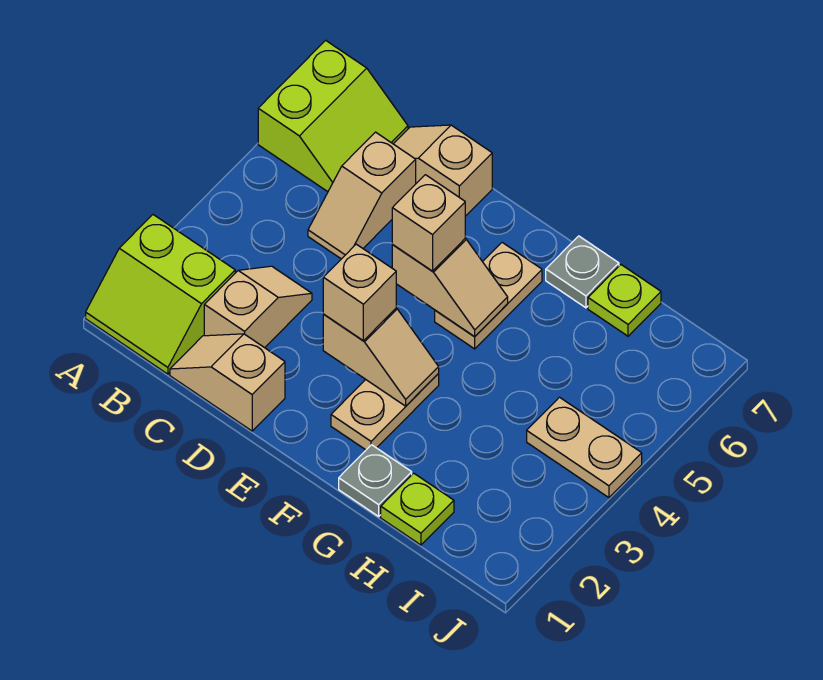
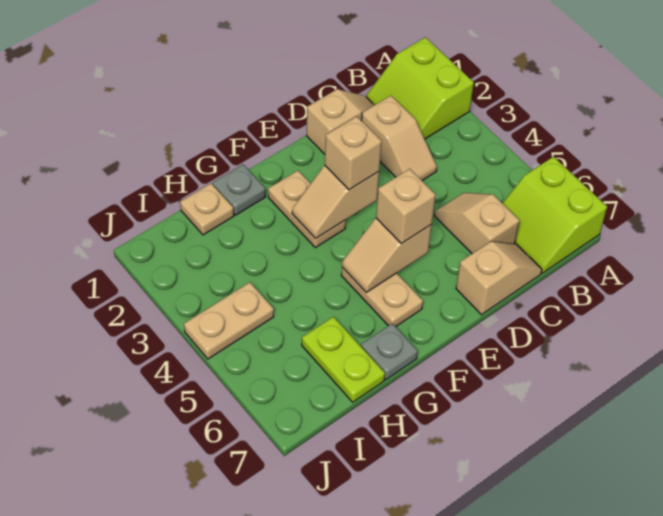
lime 2x2 slope [86,215,235,374] -> lime 2x2 slope turned to [366,37,474,139]
lime 1x1 plate [381,473,454,545] -> tan 1x1 plate [180,183,234,235]
lime 1x1 plate [588,265,661,336] -> lime 1x2 plate [302,317,385,402]

